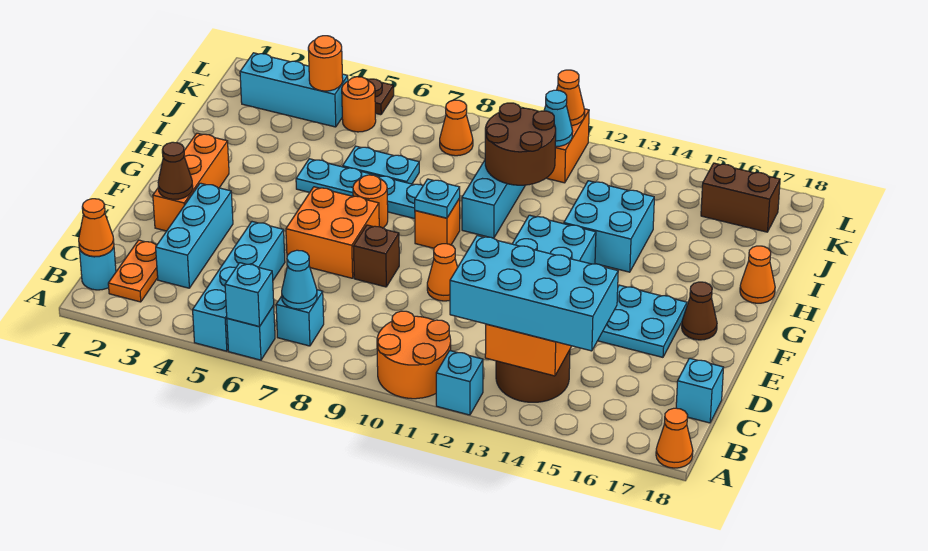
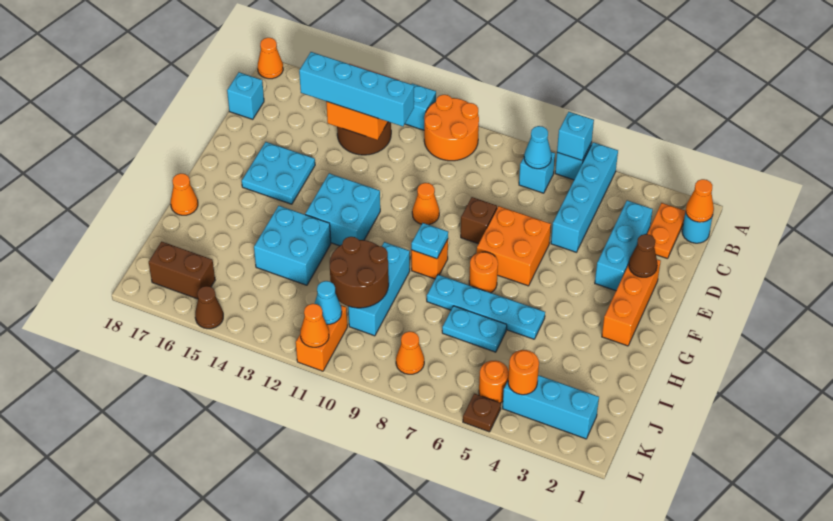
cyan 2x4 brick [450,236,618,351] -> cyan 1x4 brick [299,52,414,126]
brown 1x1 cone [682,282,717,340] -> brown 1x1 cone moved to [195,286,223,329]

